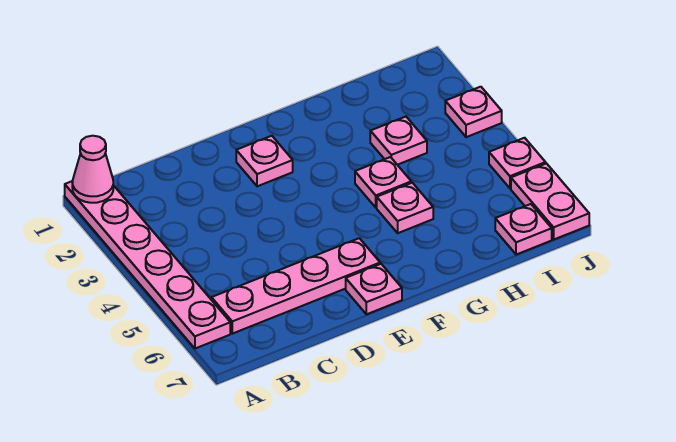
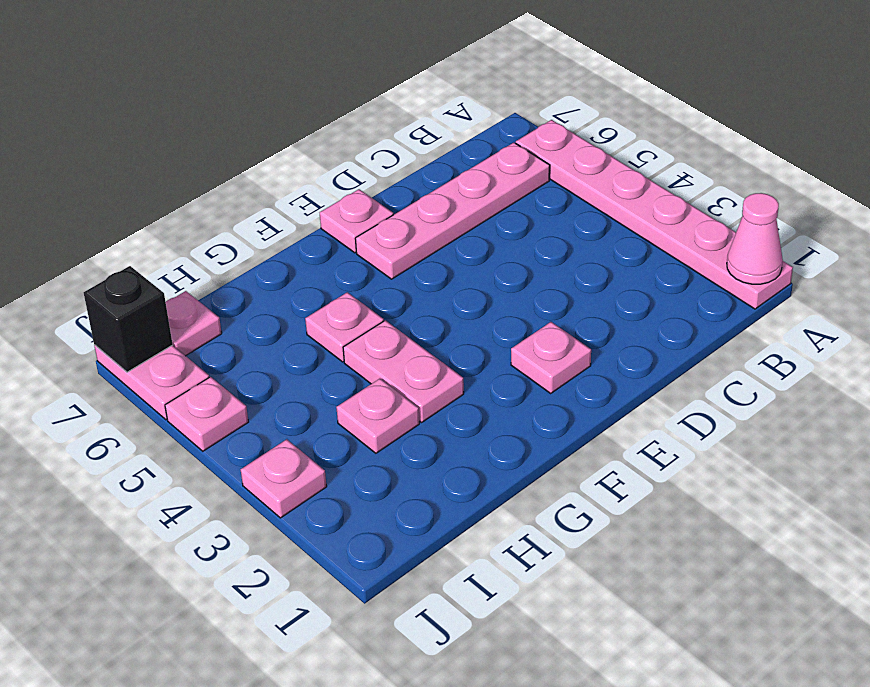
pink 1x1 plate [355,157,411,208] -> pink 1x2 plate [343,320,464,423]
none -> black 1x1 brick [84,266,173,372]

